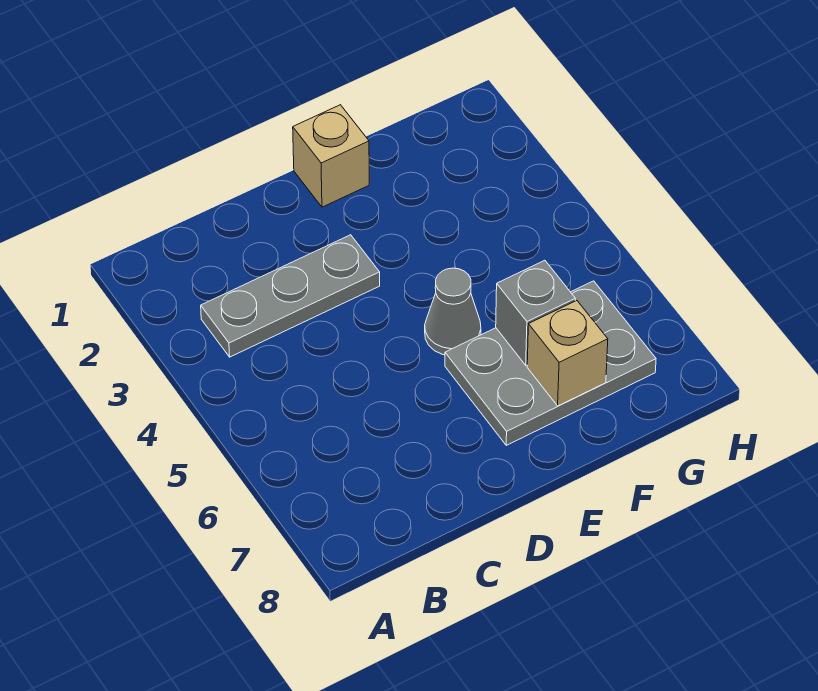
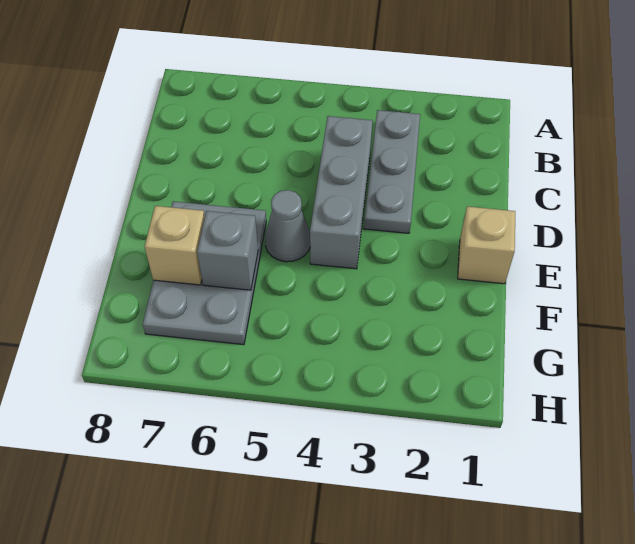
none -> grey 1x3 brick [310,116,373,269]

